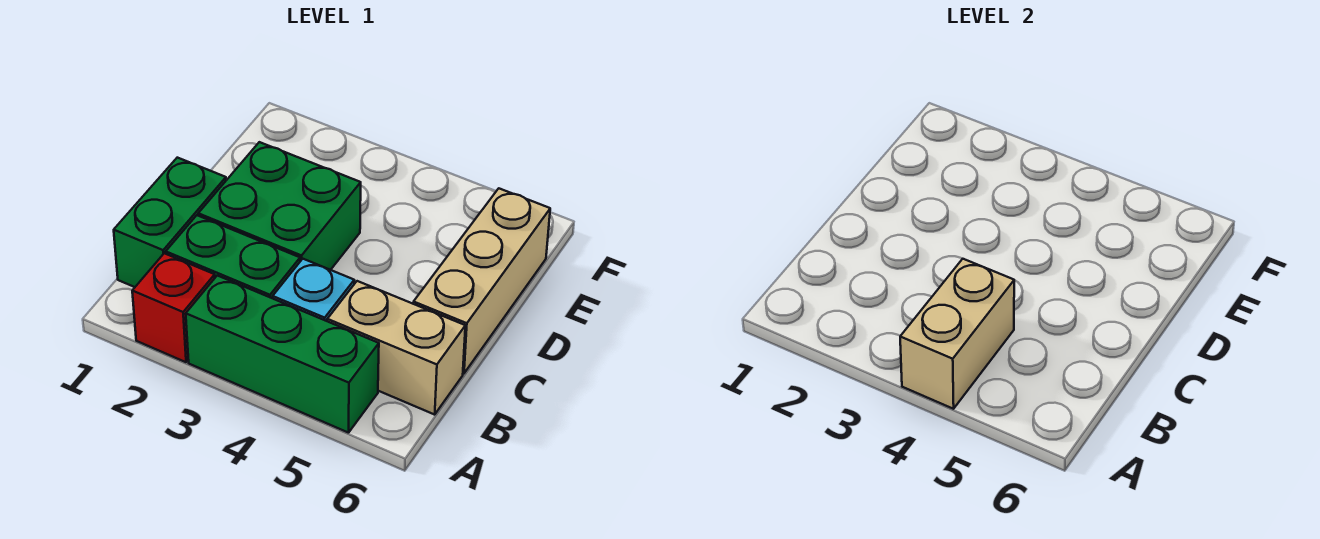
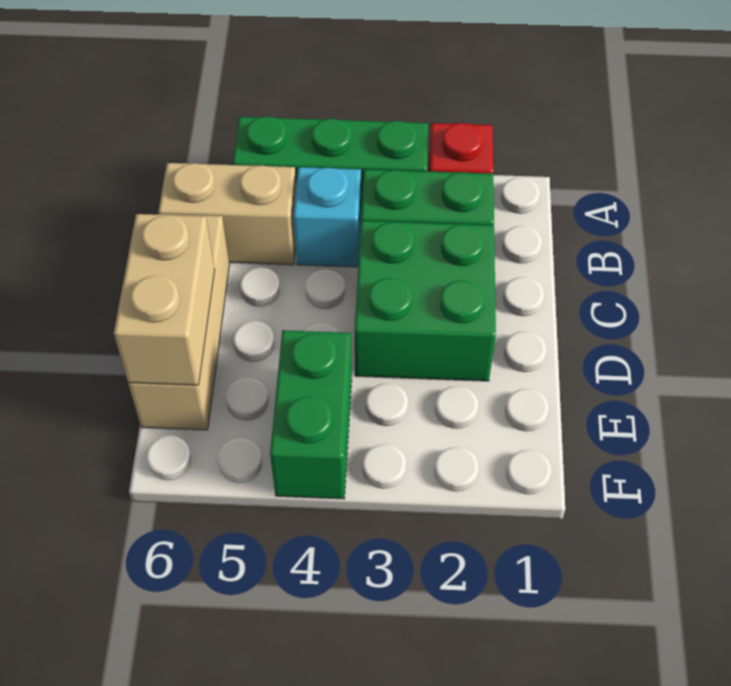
tan 1x2 brick [900,259,1014,409] -> tan 1x2 brick moved to [114,214,215,385]
green 1x2 brick [114,158,226,287] -> green 1x2 brick moved to [270,330,352,499]

